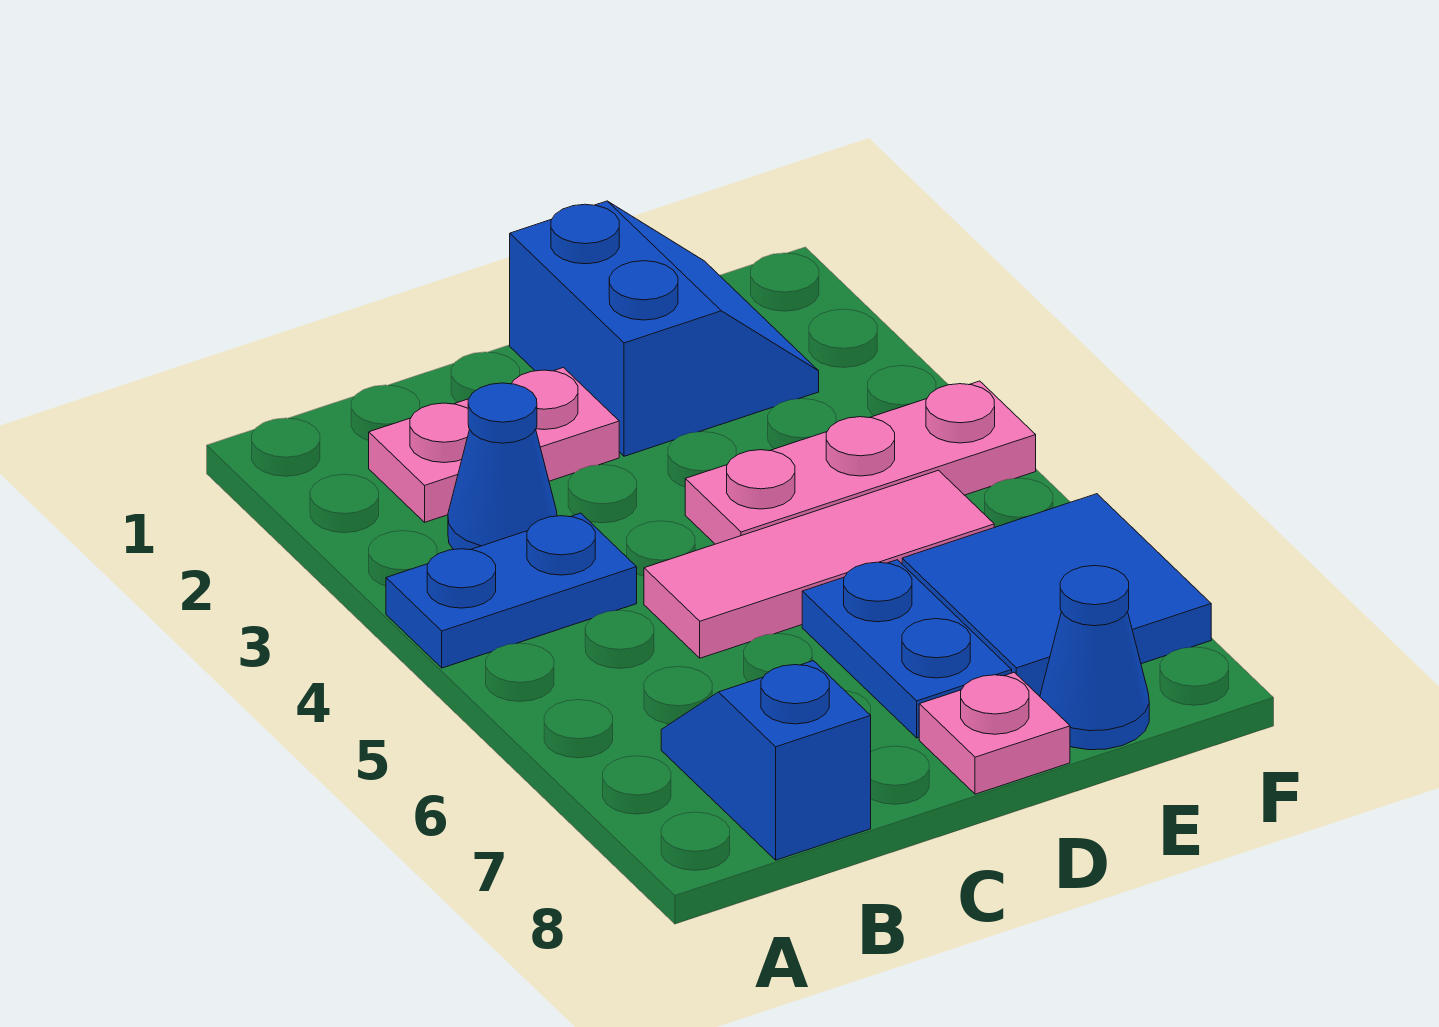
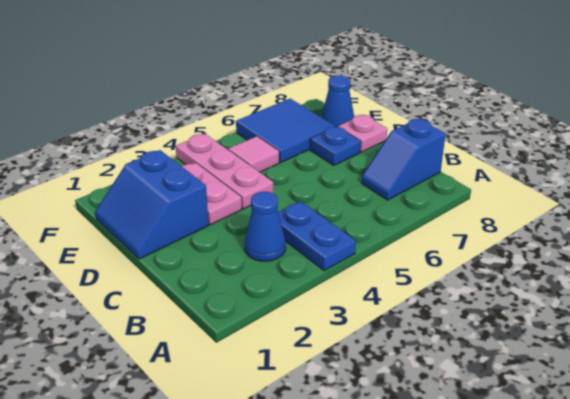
pink 1x2 plate [369,368,619,522] -> pink 1x2 plate moved to [182,163,242,225]
pink 1x3 tile [644,470,994,658] -> pink 1x1 tile [228,136,279,172]
blue 2x2 slope [510,201,819,456] -> blue 2x2 slope turned to [95,150,209,259]
blue 1x2 plate [802,560,1012,738] -> blue 1x1 plate [310,127,361,165]

